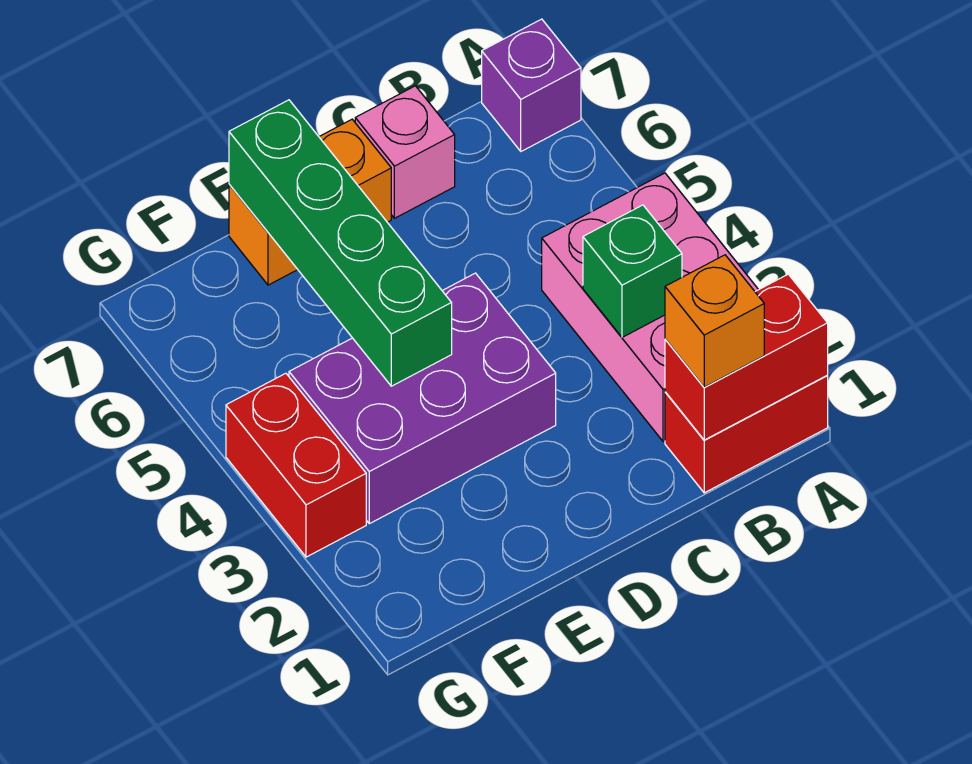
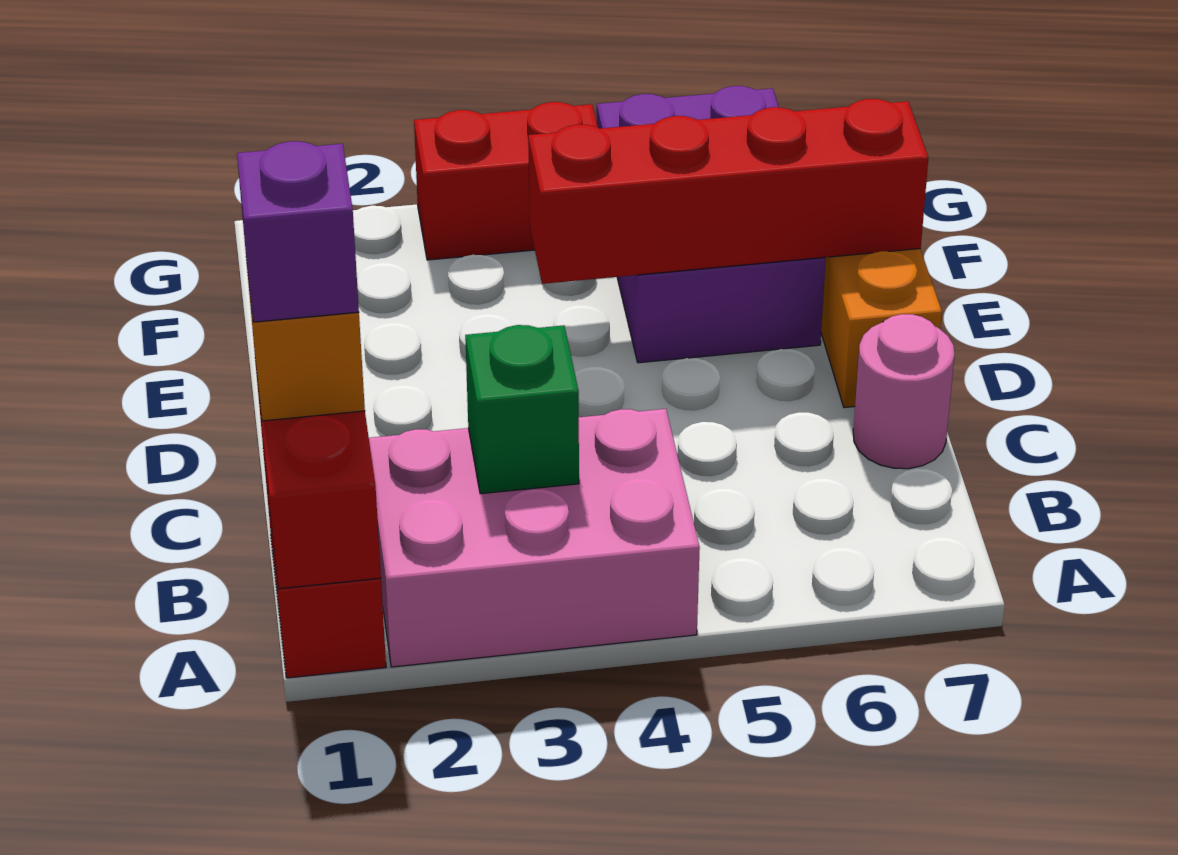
purple 1x1 brick [482,19,581,151] -> purple 1x1 brick moved to [237,141,359,322]
pink 1x1 brick [355,86,455,218] -> pink 1x1 round brick [853,314,954,469]
purple 2x3 brick [289,273,556,524] -> purple 2x3 brick moved to [597,86,826,363]
green 1x4 brick [229,100,452,386] -> red 1x4 brick [528,99,928,284]

